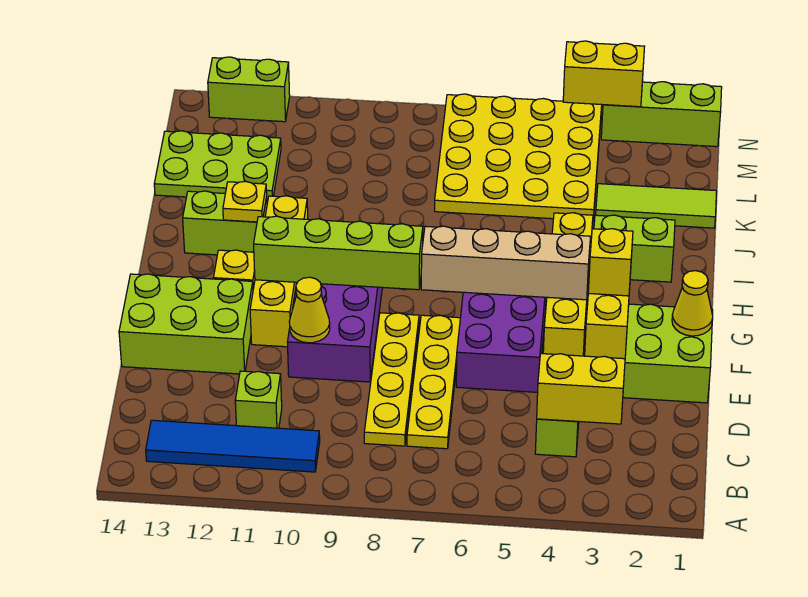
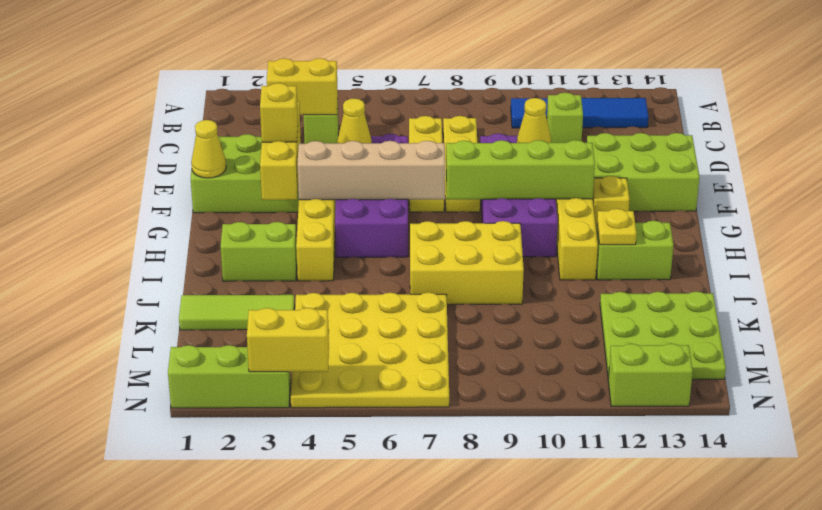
none -> yellow 1x1 cone [337,98,372,143]
none -> yellow 2x3 brick [410,221,524,304]
lime 2x3 plate [154,131,281,202] -> lime 3x3 plate [600,291,726,379]

